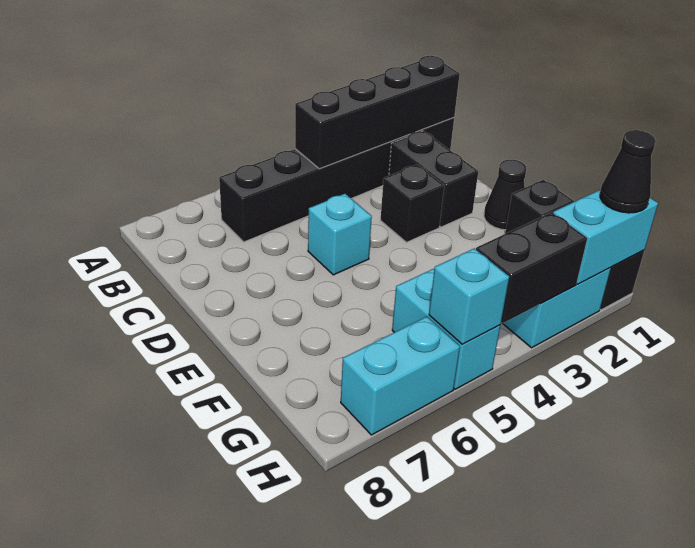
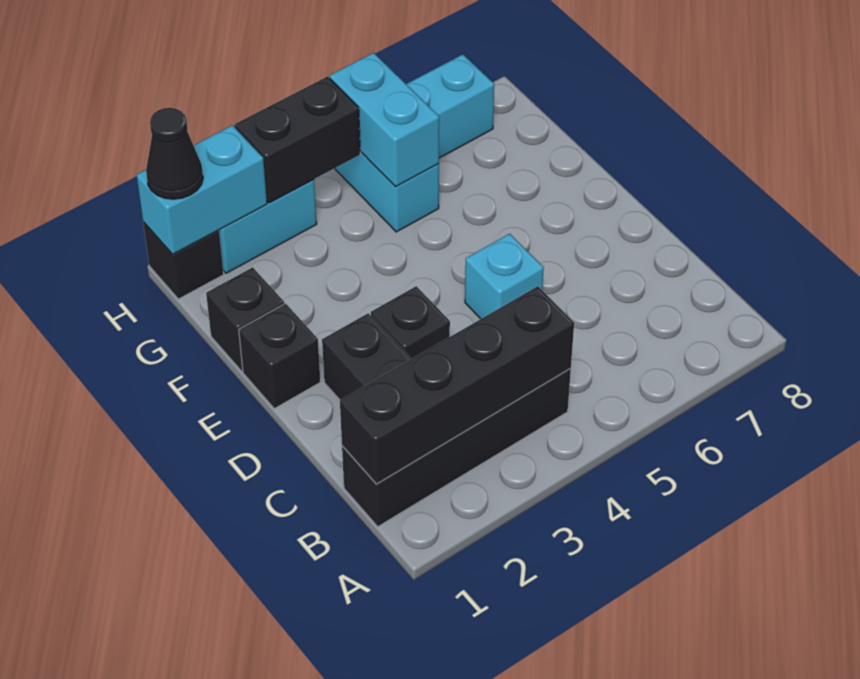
black 1x6 brick [219,118,454,242] -> black 1x4 brick [342,368,571,527]
black 1x1 cone [484,160,526,230] -> black 1x1 brick [239,304,320,409]
cyan 1x1 brick [429,248,509,344] -> cyan 1x2 brick [330,53,439,187]

